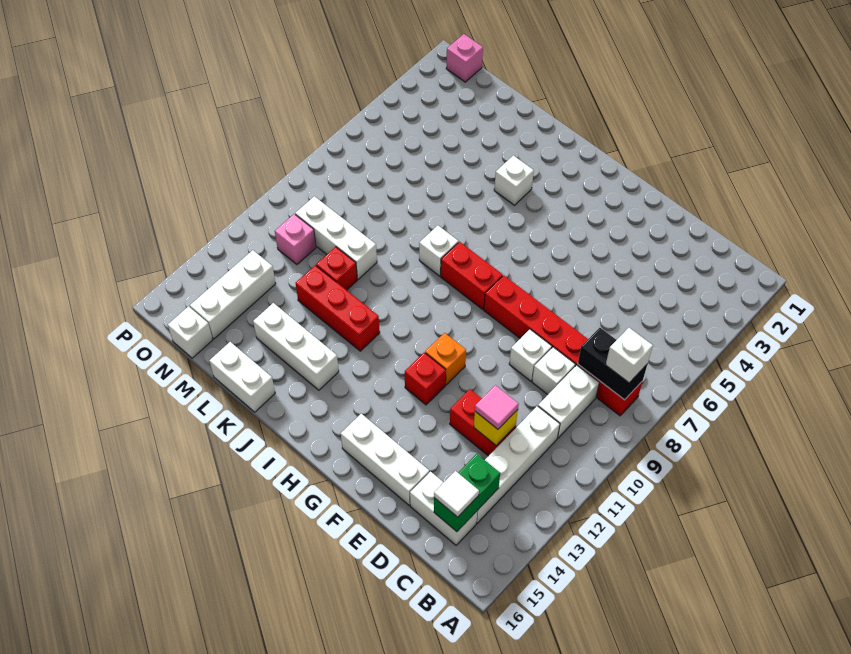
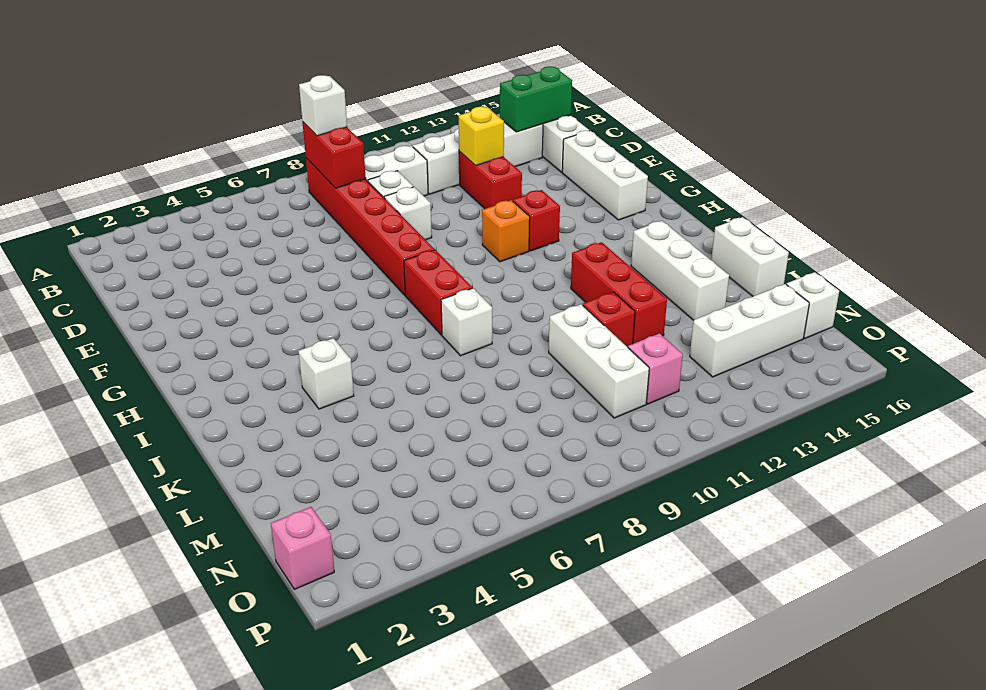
black 1x2 brick [578,328,648,400] -> red 1x2 brick [303,122,366,188]
white 1x1 tile [434,471,479,517] -> none
pink 1x1 tile [475,385,519,429] -> none

